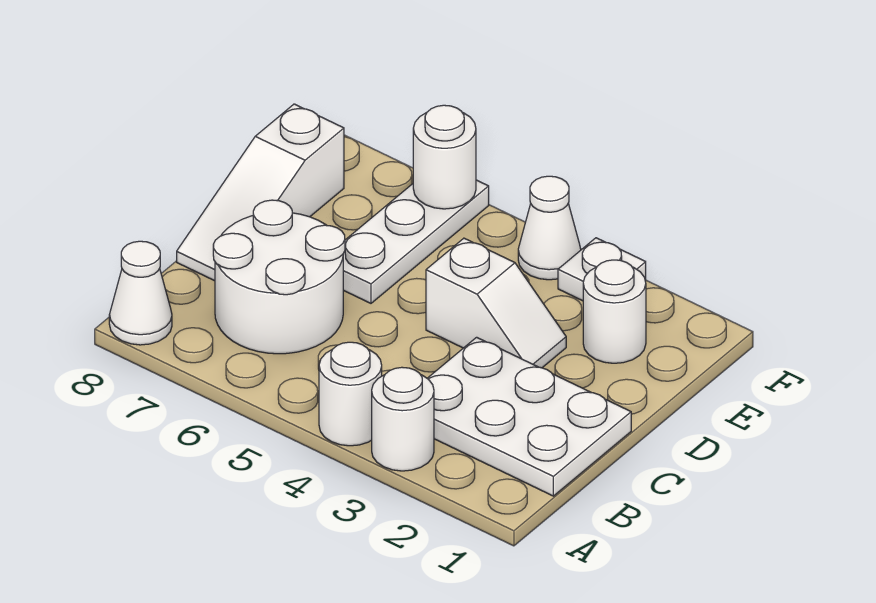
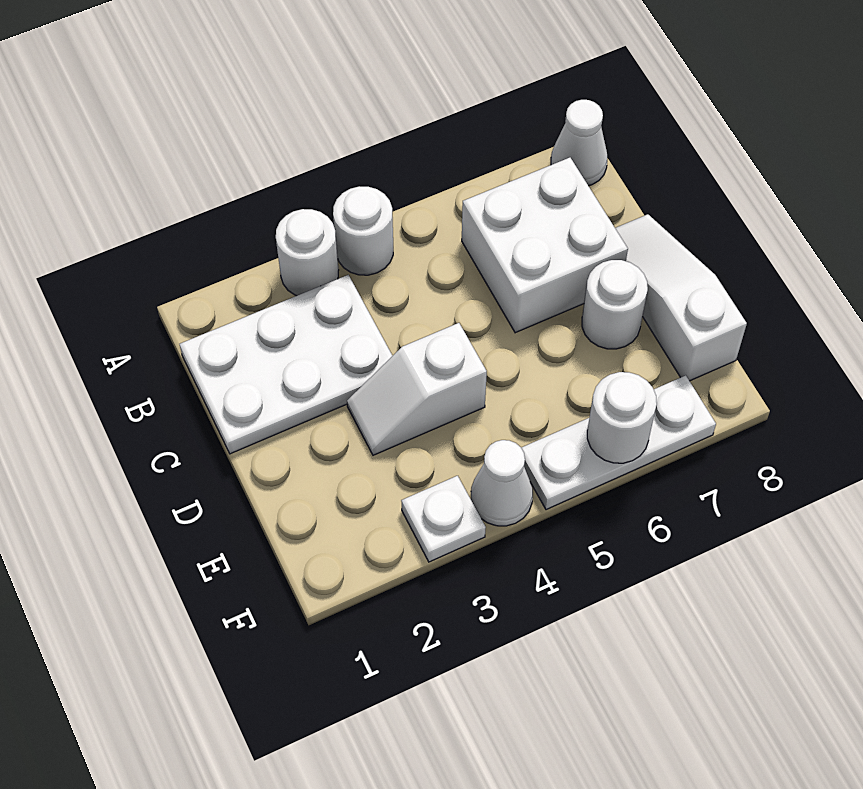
white 2x2 round brick [213,200,345,354] -> white 2x2 brick [462,158,628,333]
white 1x3 plate [343,180,489,303] -> white 1x3 plate turned to [521,375,716,510]
white 1x1 round brick [583,260,646,363] -> white 1x1 round brick moved to [582,260,648,349]

